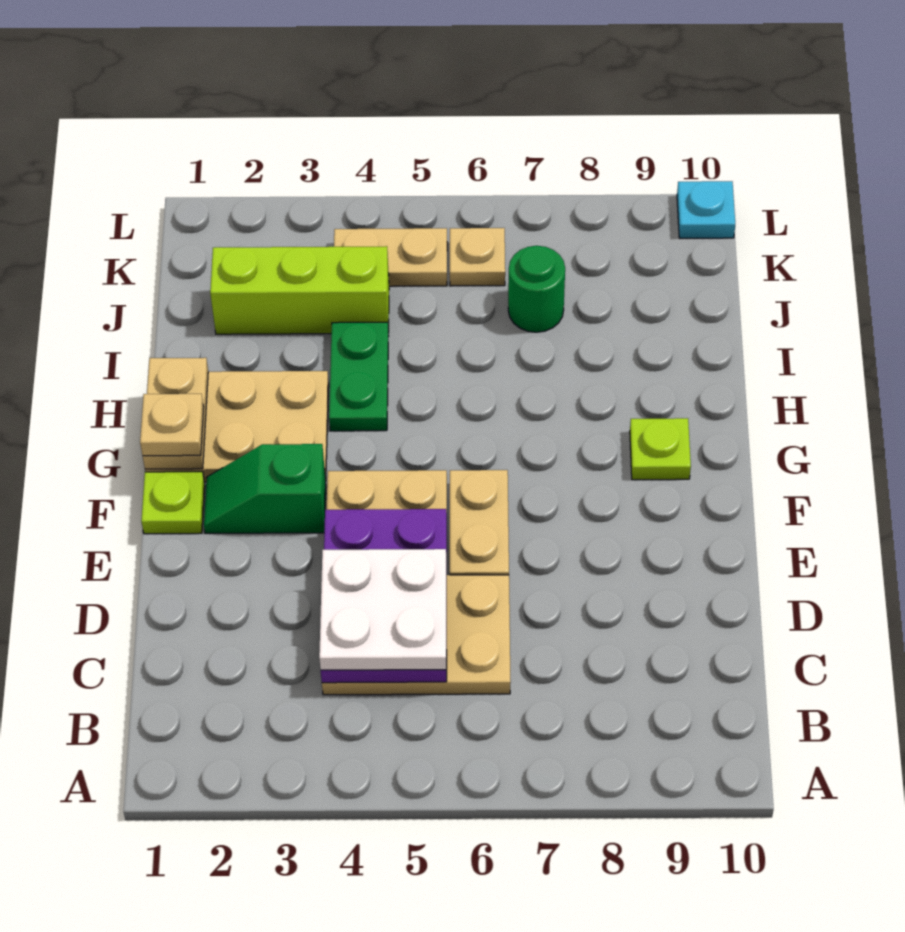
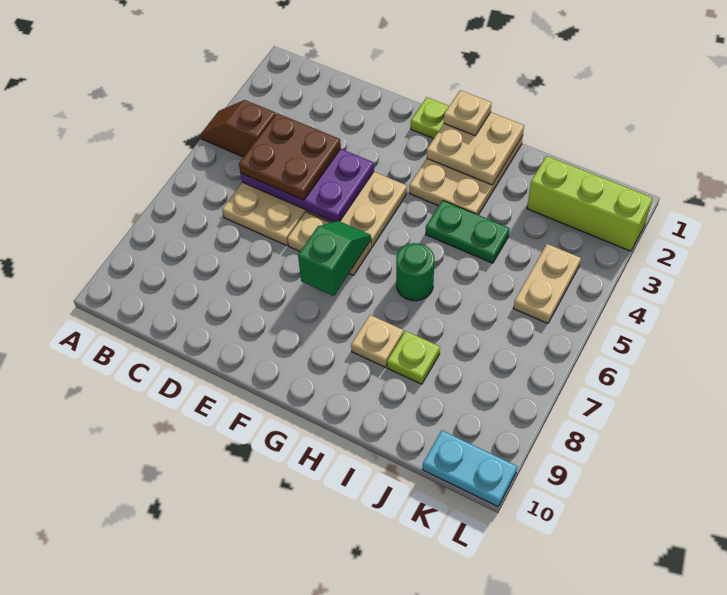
none -> brown 1x2 slope [201,100,276,157]
white 2x2 plate [319,549,446,670] -> brown 2x2 plate [239,113,341,200]
green 1x2 slope [204,444,326,533] -> green 1x2 slope moved to [298,221,371,296]
tan 1x2 plate [143,358,208,469] -> tan 2x2 plate [427,112,524,185]
lime 1x1 plate [630,418,691,480] -> lime 1x1 plate moved to [387,331,440,384]
lime 1x3 brick [210,246,389,334] -> lime 1x3 brick turned to [527,156,653,251]
green 1x1 round brick [508,246,565,332] -> green 1x1 round brick moved to [396,243,434,301]
tan 1x1 plate [450,228,505,286] -> tan 1x1 plate moved to [351,315,404,367]
cyan 1x1 plate [677,181,735,238] -> cyan 1x2 plate [423,430,517,507]

